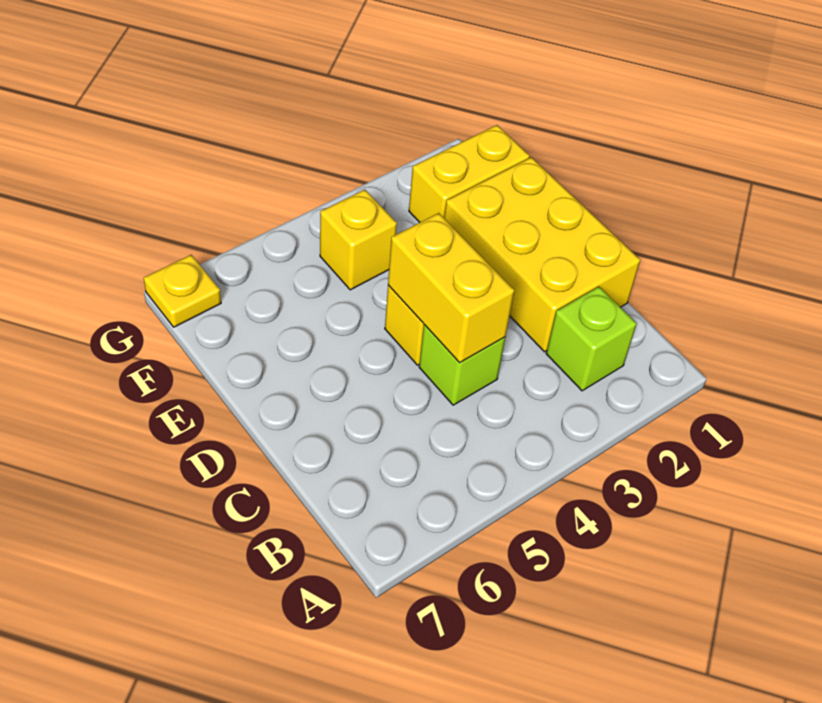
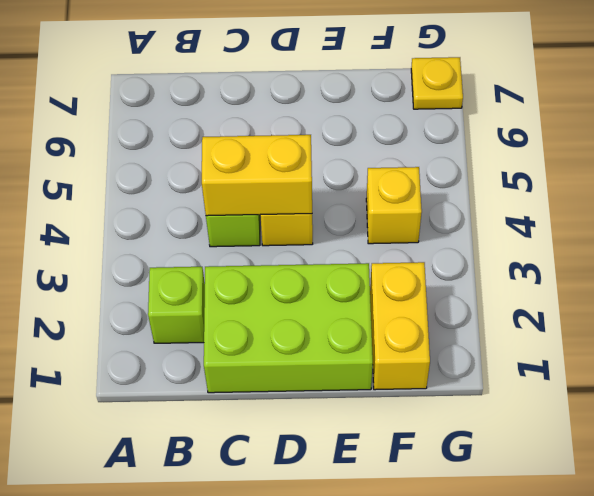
yellow 2x3 brick [444,157,640,352] -> lime 2x3 brick [204,263,373,393]

